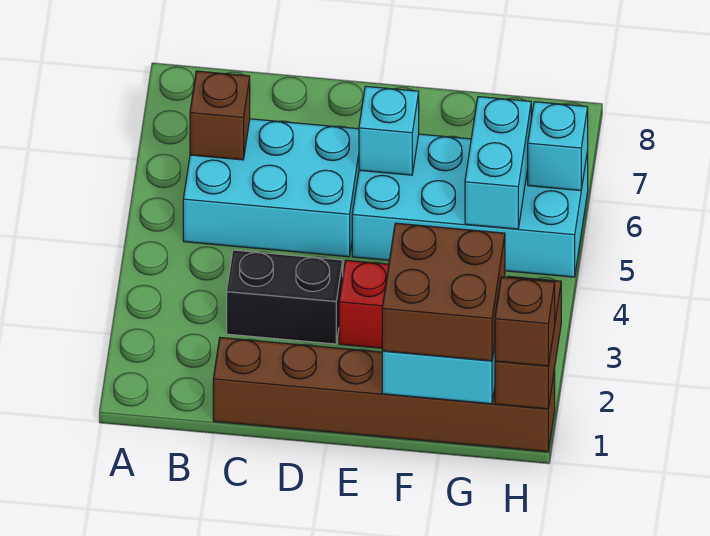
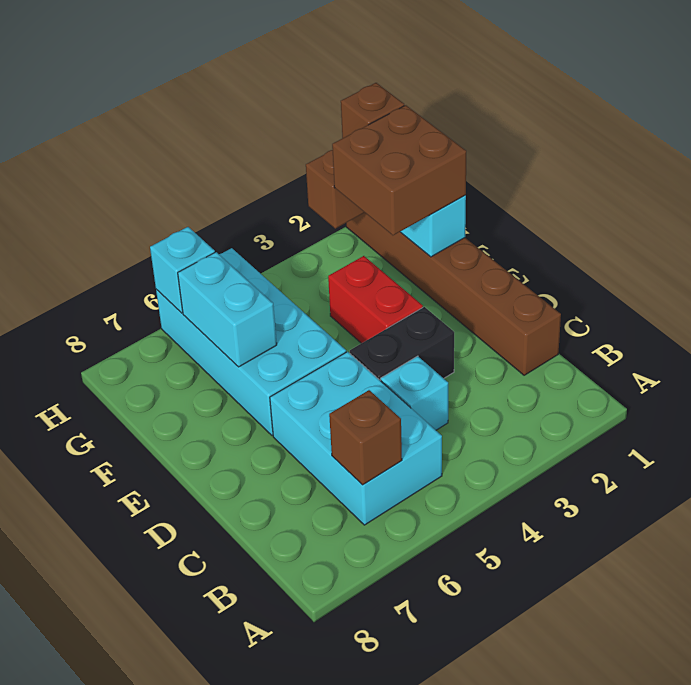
black 1x2 brick [227,250,343,344] -> black 1x2 brick turned to [350,307,454,381]
cyan 1x1 brick [359,86,419,175] -> cyan 1x1 brick moved to [381,356,448,430]
cyan 1x2 brick [465,97,531,229] -> cyan 1x2 brick turned to [178,252,277,367]

